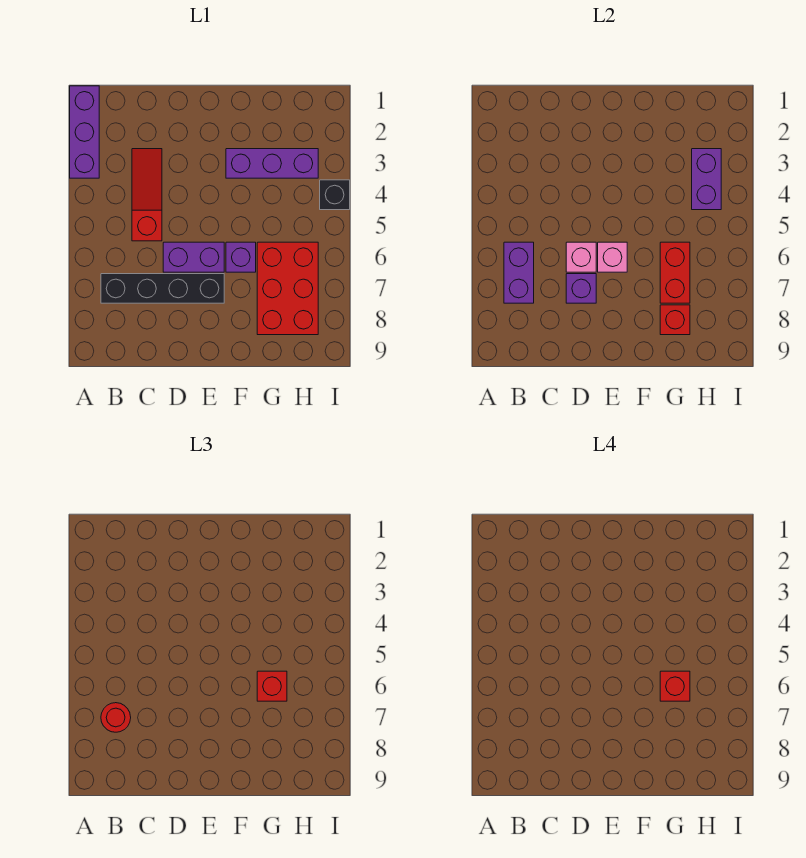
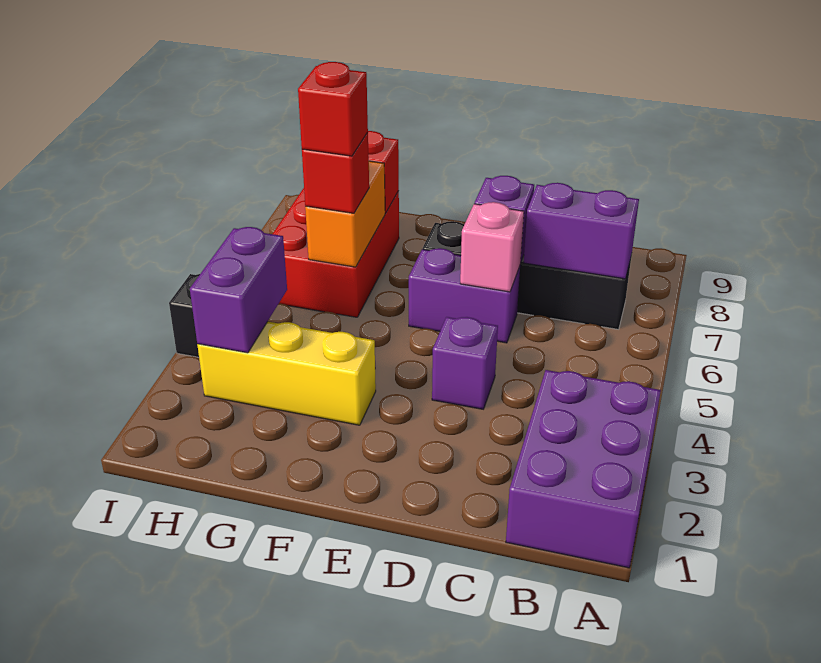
purple 1x3 brick [70,86,99,178] -> purple 2x3 brick [506,370,661,568]
purple 1x2 brick [504,242,534,303] -> purple 1x2 brick turned to [523,183,639,279]
red 1x1 round brick [101,703,131,732] -> none
red 1x3 slope [132,149,162,241] -> none
pink 1x1 brick [598,242,627,272] -> none
purple 1x3 brick [226,149,318,178] -> yellow 1x3 brick [197,322,376,425]
purple 1x1 brick [226,242,256,272] -> purple 1x1 brick moved to [432,317,498,409]
red 1x2 brick [660,242,690,303] -> orange 1x2 brick [305,161,385,267]

